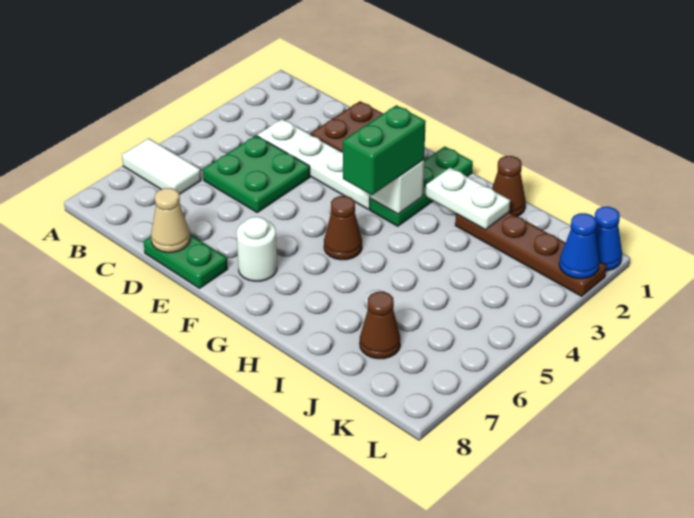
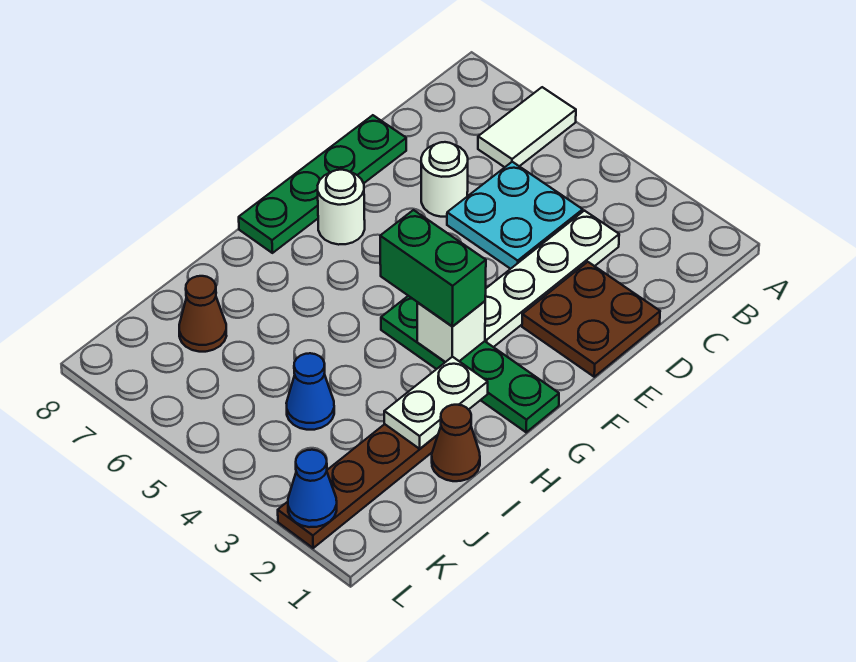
green 2x2 plate [203,136,310,212] -> cyan 2x2 plate [447,162,583,269]
none -> white 1x1 round brick [421,142,468,217]
green 1x2 plate [144,235,228,288] -> green 1x4 plate [239,115,406,253]
tan 1x1 cone [151,188,190,253] -> none
green 1x3 plate [370,147,473,226] -> green 1x4 plate [381,296,559,432]
brown 1x1 cone [324,196,362,260] -> none
blue 1x1 cone [594,207,622,271] -> blue 1x1 cone moved to [286,353,334,430]

